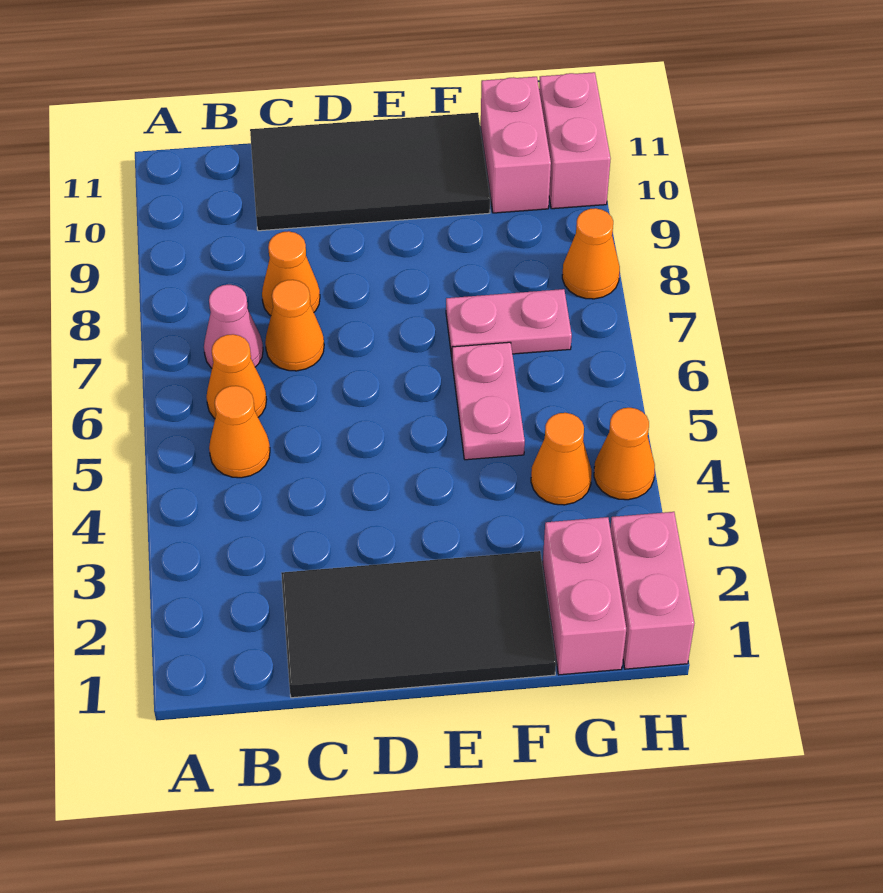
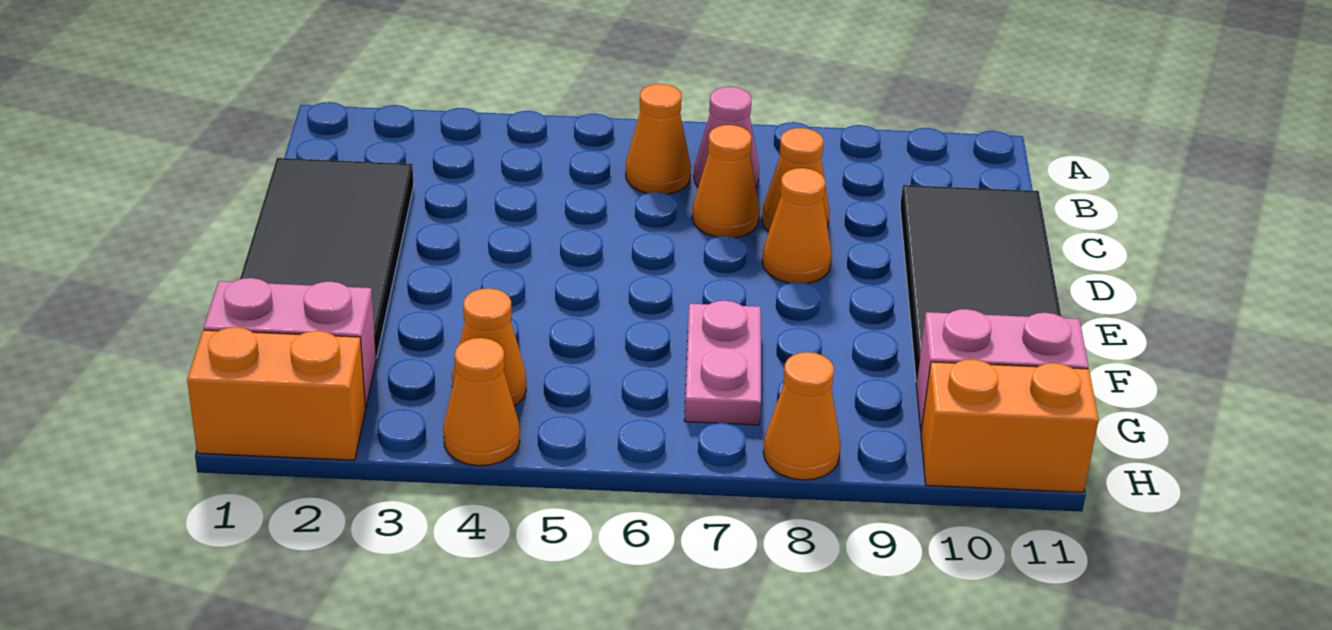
orange 1x1 cone [209,386,270,478] -> orange 1x1 cone moved to [762,168,832,284]
pink 1x2 plate [452,342,525,460] -> none
pink 1x2 brick [610,512,694,669] -> orange 1x2 brick [187,327,365,460]
pink 1x2 brick [539,72,611,209] -> orange 1x2 brick [921,359,1098,492]

